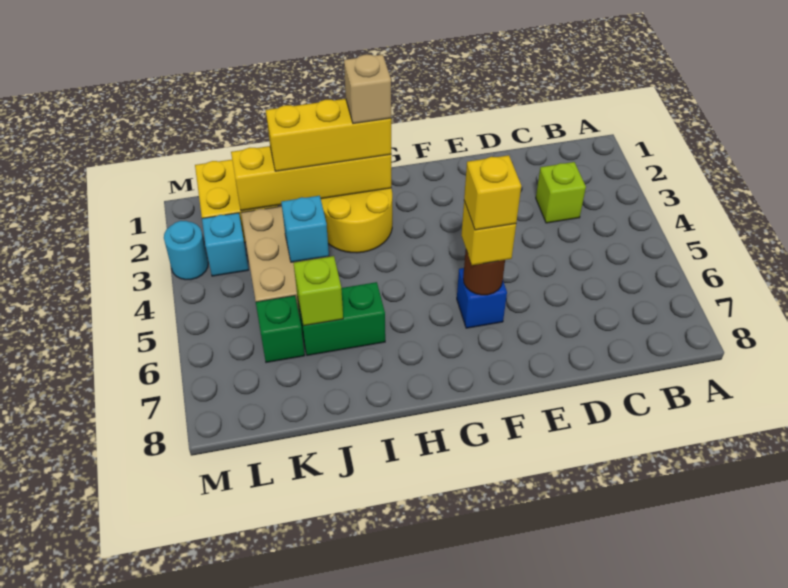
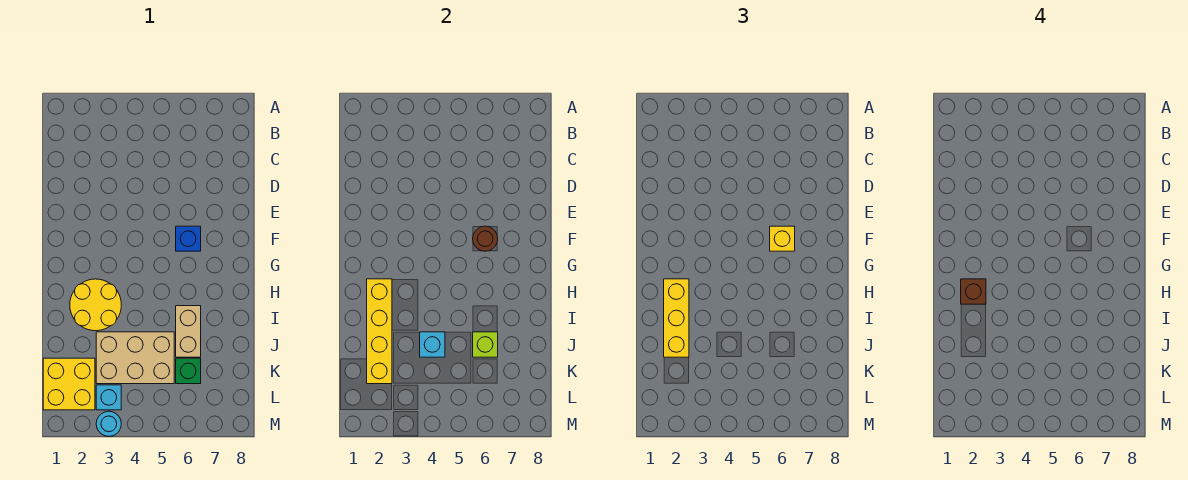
lime 1x1 brick [536,162,586,223] -> none
yellow 1x1 brick [464,155,521,230] -> none
tan 1x1 brick [344,55,391,124] -> brown 1x1 brick [961,279,986,304]
green 1x2 brick [297,282,385,356] -> tan 1x2 brick [176,306,201,357]

